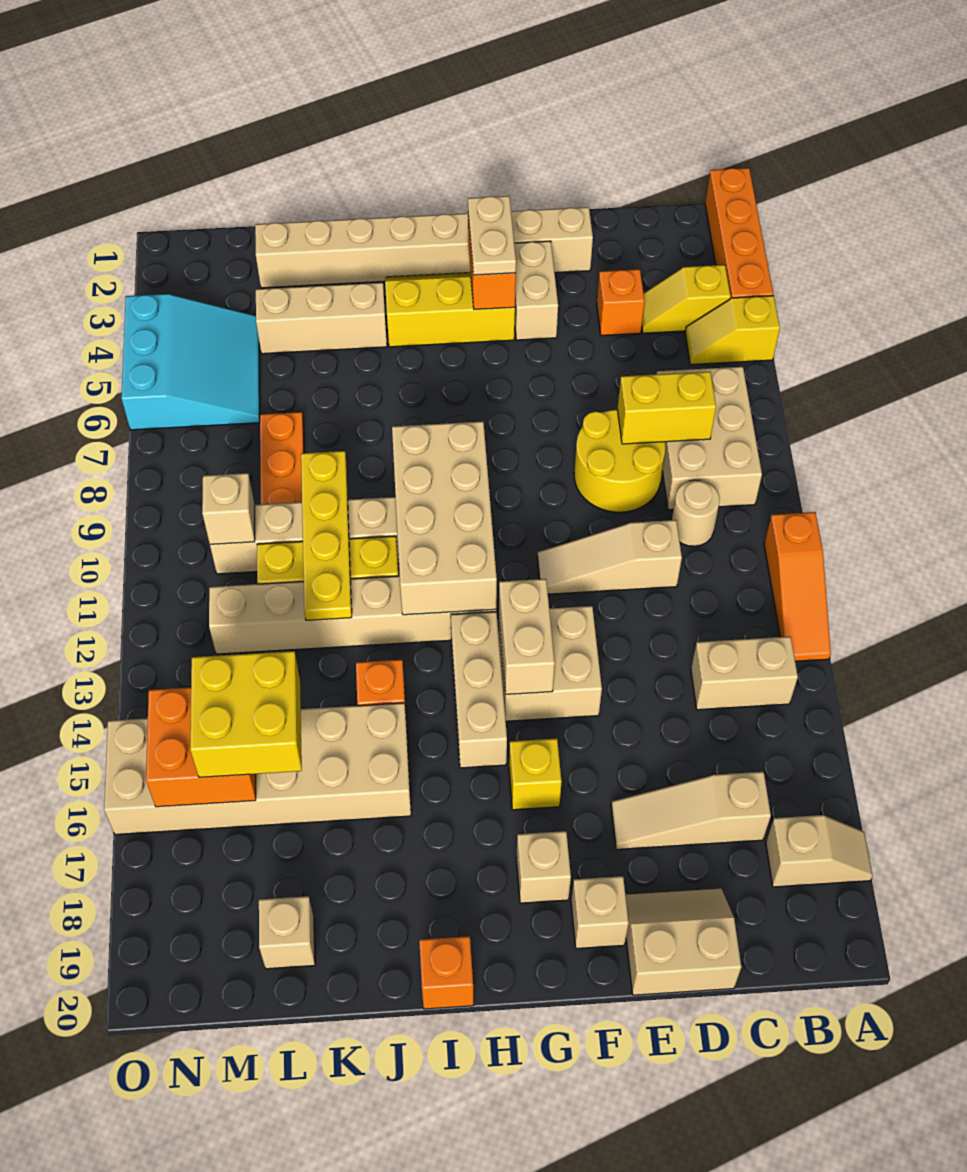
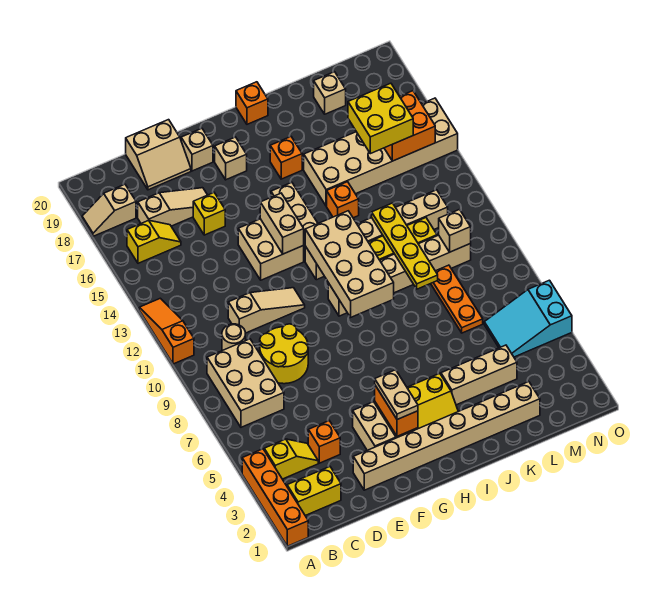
yellow 1x2 slope [685,296,780,365] -> yellow 1x2 slope moved to [127,220,181,263]
tan 1x2 brick [691,637,798,710] -> none
yellow 1x2 brick [617,372,716,444] -> yellow 1x2 brick moved to [287,467,341,516]
yellow 1x1 brick [509,738,562,810] -> yellow 1x1 brick moved to [193,193,225,235]
none -> orange 1x1 brick [270,137,302,179]
cyan 3x3 slope [121,294,260,430] -> cyan 2x3 slope [484,280,572,357]

